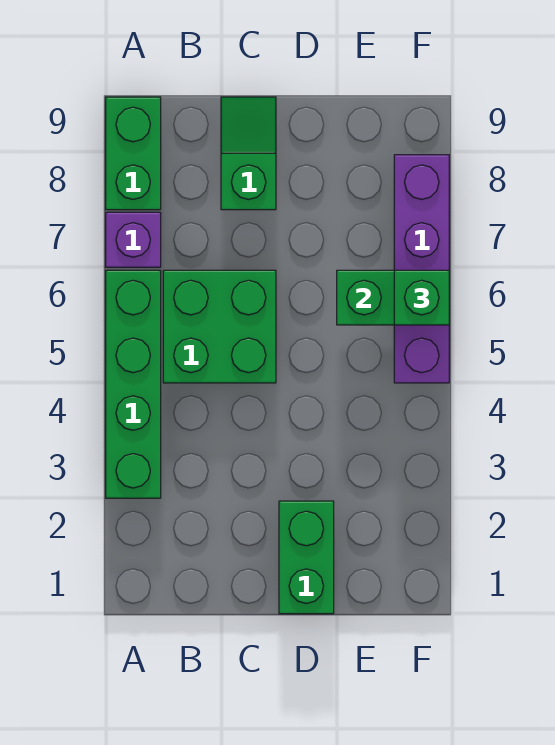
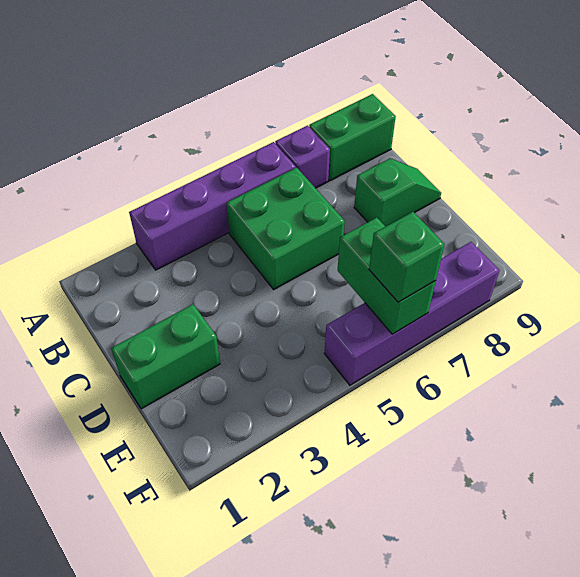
green 1x4 brick [106,270,161,498] -> purple 1x4 brick [129,142,296,270]

